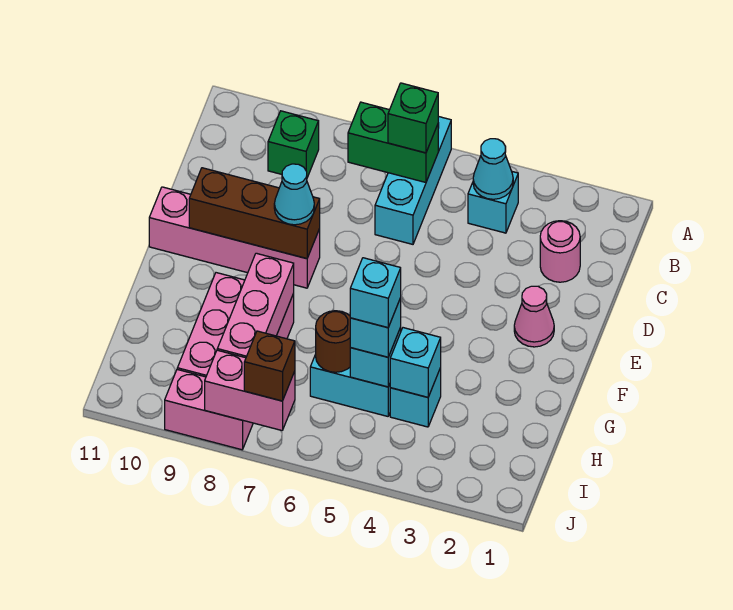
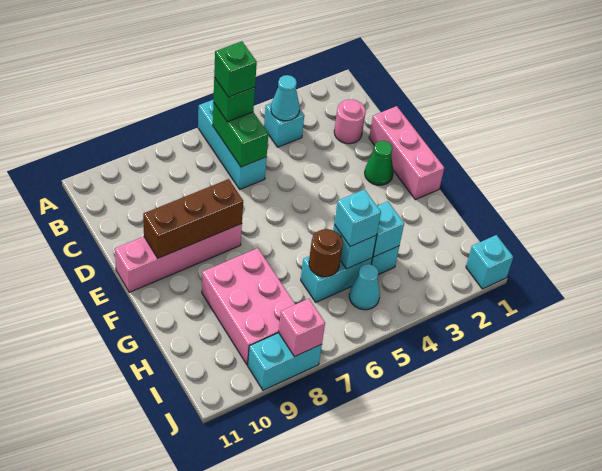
green 1x2 brick [348,102,438,182] -> green 1x2 brick turned to [213,102,268,167]
green 1x1 brick [268,111,319,178] -> green 1x1 brick moved to [214,41,257,97]
pink 1x1 cone [514,286,554,347] -> green 1x1 cone [365,141,393,185]
cyan 1x1 cone [274,164,314,225] -> cyan 1x1 cone moved to [349,264,380,310]
pink 1x3 brick [217,253,294,358] -> pink 1x3 brick moved to [369,106,444,200]
cyan 1x1 brick [350,258,401,328] -> cyan 1x1 brick moved to [466,235,513,289]
pink 1x2 brick [205,350,295,430] -> pink 1x1 brick [279,299,325,357]
brown 1x1 brick [244,331,295,401] -> none
pink 1x2 brick [165,370,253,450] -> cyan 1x2 brick [248,333,322,390]

